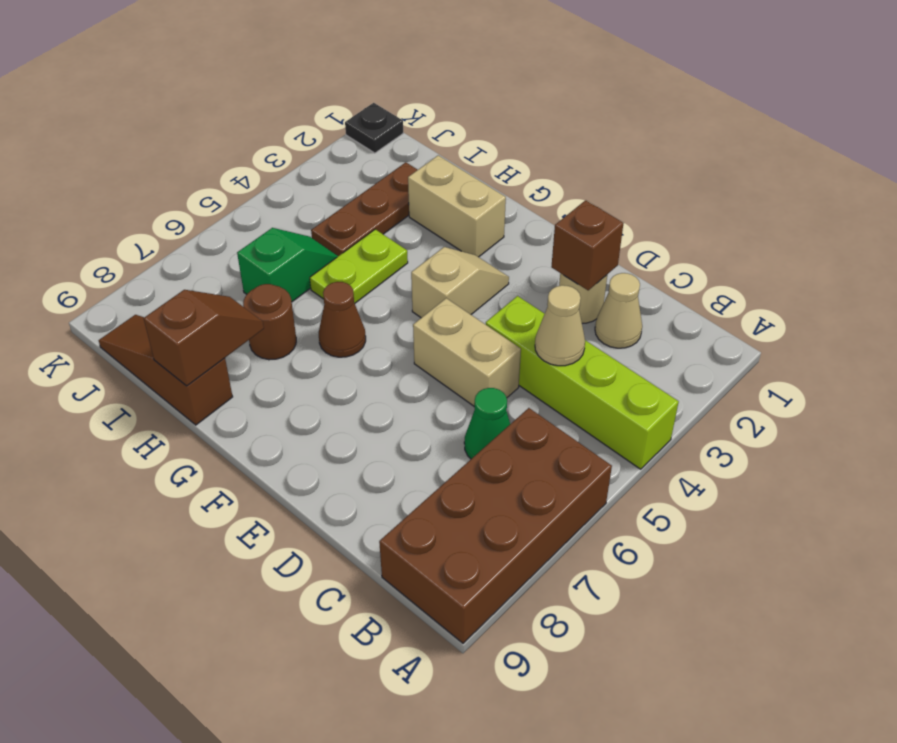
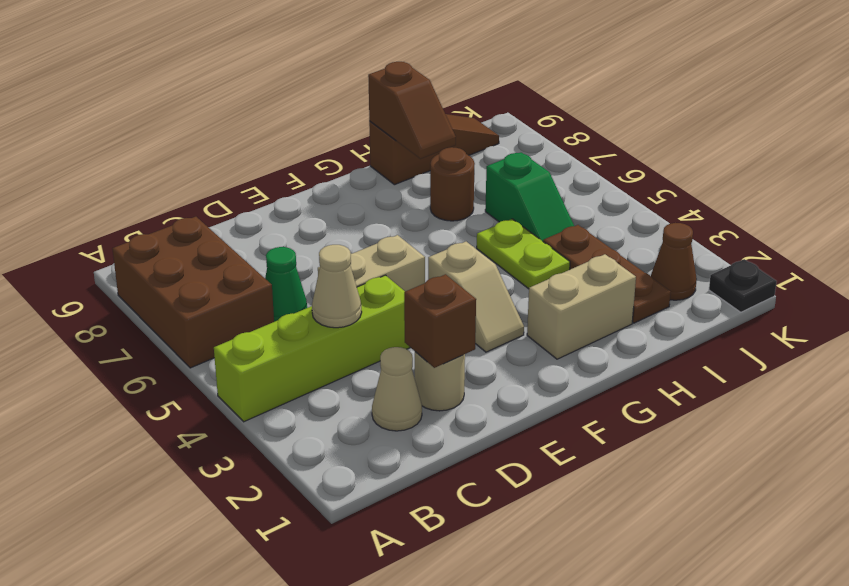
brown 2x4 brick [379,408,612,643] -> brown 2x3 brick [112,217,274,368]
brown 1x1 cone [319,282,366,357] -> brown 1x1 cone moved to [651,223,697,300]

